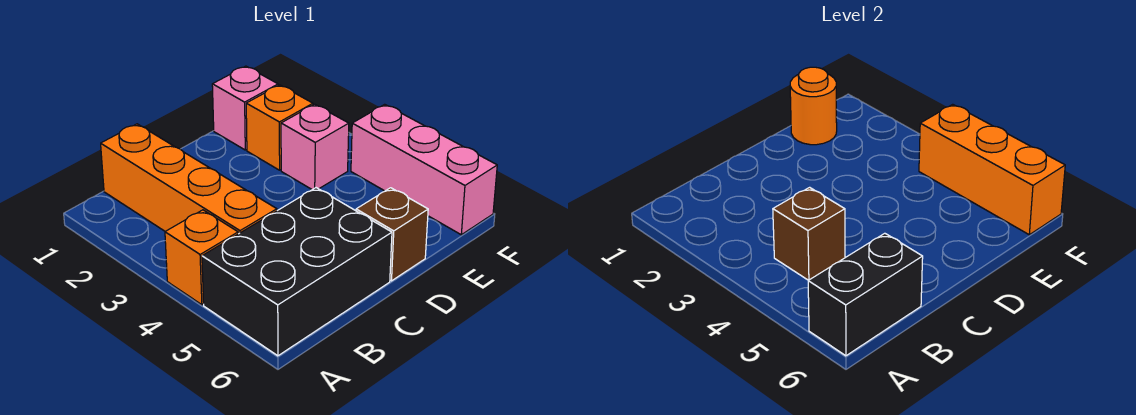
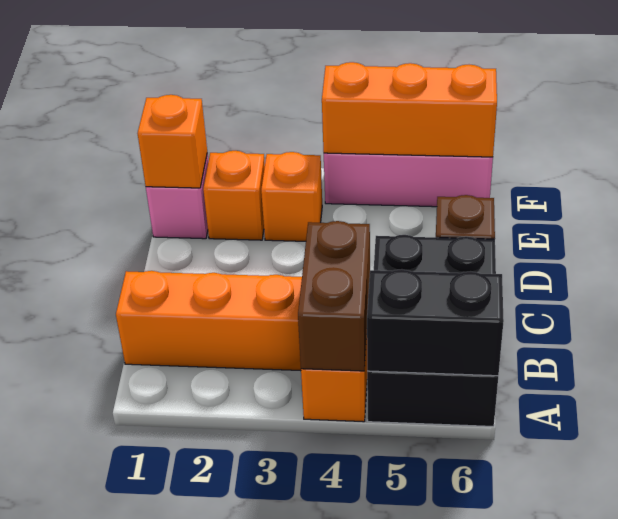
black 1x2 brick [808,233,923,356] -> black 1x2 brick turned to [367,269,504,376]
brown 1x1 brick [773,187,845,280] -> brown 1x2 brick [298,221,370,371]
orange 1x1 round brick [790,67,837,145] -> orange 1x1 brick [138,95,207,188]
pink 1x1 brick [281,104,349,190] -> orange 1x1 brick [261,152,322,241]

